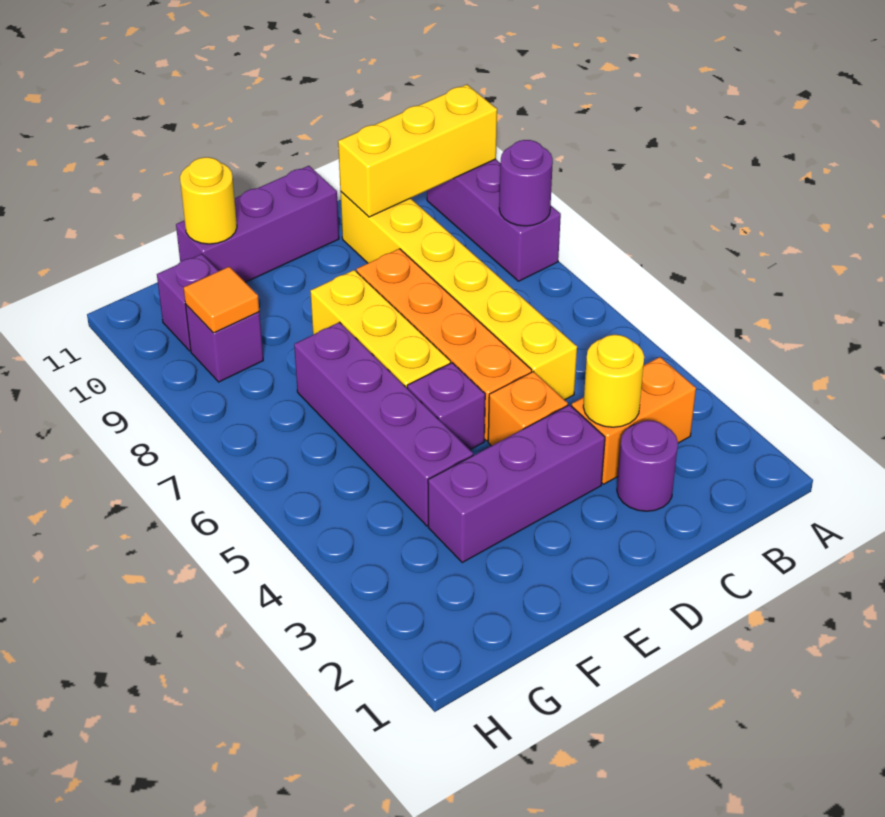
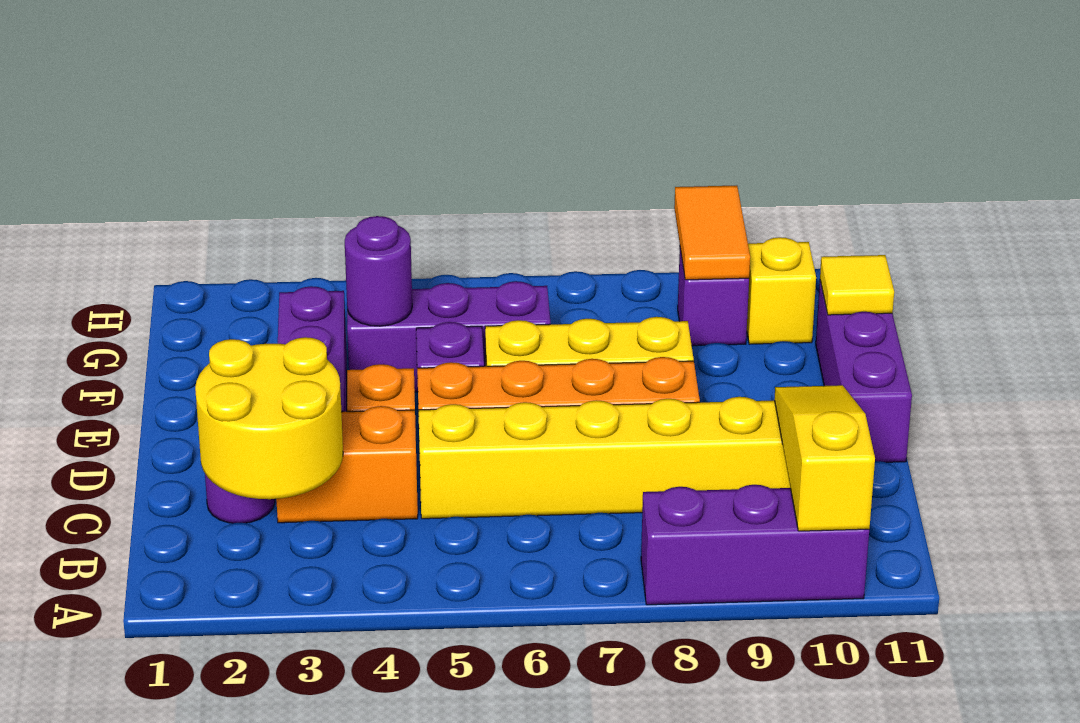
purple 1x1 round brick [499,140,553,226] -> purple 1x1 round brick moved to [345,216,412,326]
yellow 1x3 brick [338,85,497,217] -> yellow 1x3 slope [774,385,875,531]
orange 1x2 brick [572,357,696,484] -> orange 1x2 brick turned to [276,406,418,523]
yellow 1x1 round brick [583,335,644,427] -> yellow 2x2 round brick [195,337,343,499]
purple 1x4 brick [294,322,473,526] -> purple 1x3 brick [347,281,551,392]
yellow 1x1 round brick [180,157,237,244] -> yellow 1x1 tile [820,255,894,315]
orange 1x1 tile [184,267,259,333] -> orange 1x2 tile [674,185,750,280]
purple 1x1 brick [157,254,218,351] -> yellow 1x1 brick [747,237,816,344]

